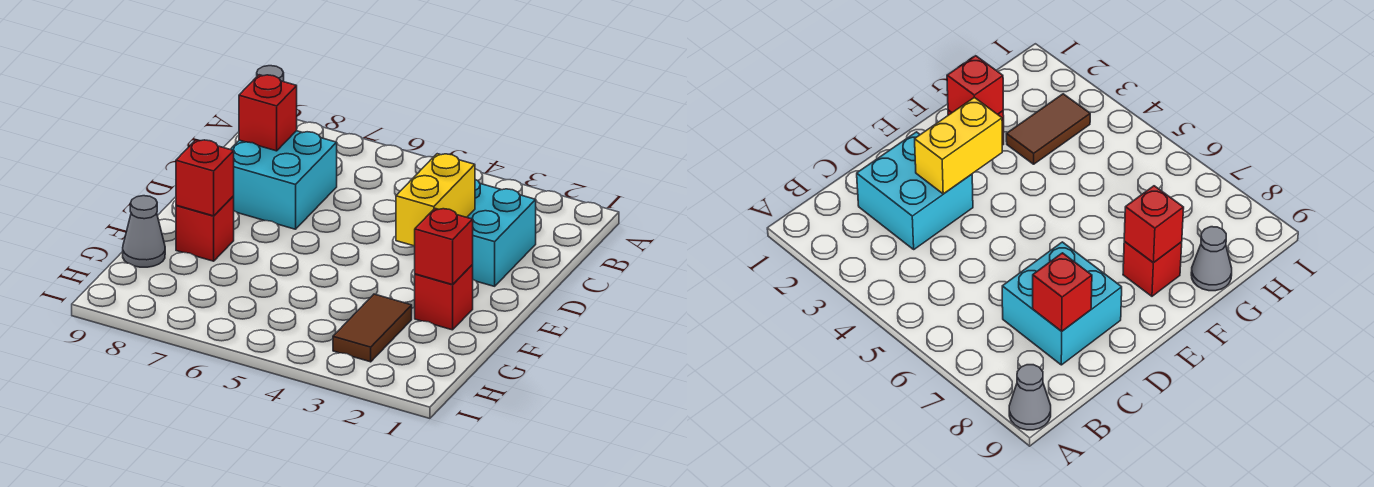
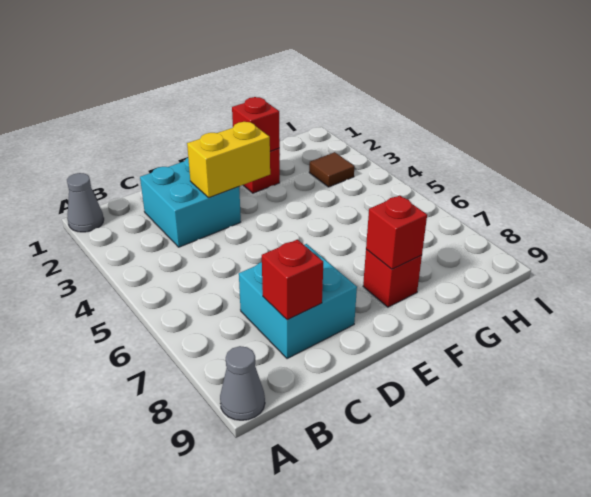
brown 1x2 tile [333,294,412,362] -> brown 1x1 tile [309,152,354,187]
grey 1x1 cone [123,196,165,267] -> grey 1x1 cone moved to [67,173,104,232]

